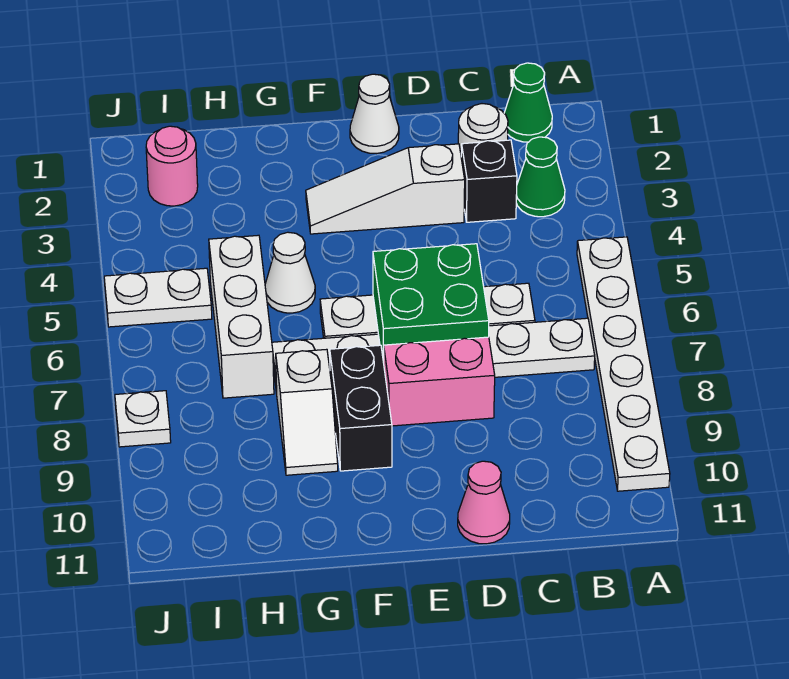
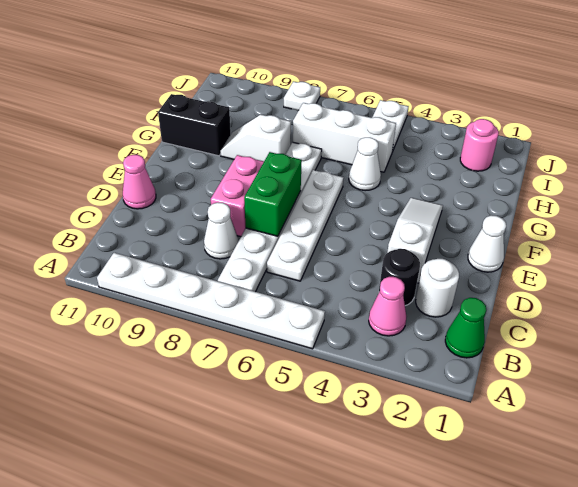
green 1x1 cone [516,137,565,217] -> pink 1x1 cone [369,277,406,336]
black 1x1 brick [461,140,517,222] -> black 1x1 round brick [379,249,420,306]
none -> white 1x1 cone [204,202,238,259]
green 2x2 brick [373,244,489,363] -> green 1x2 brick [244,152,302,236]
black 1x2 brick [330,345,392,471] -> black 1x2 brick moved to [158,94,231,156]

